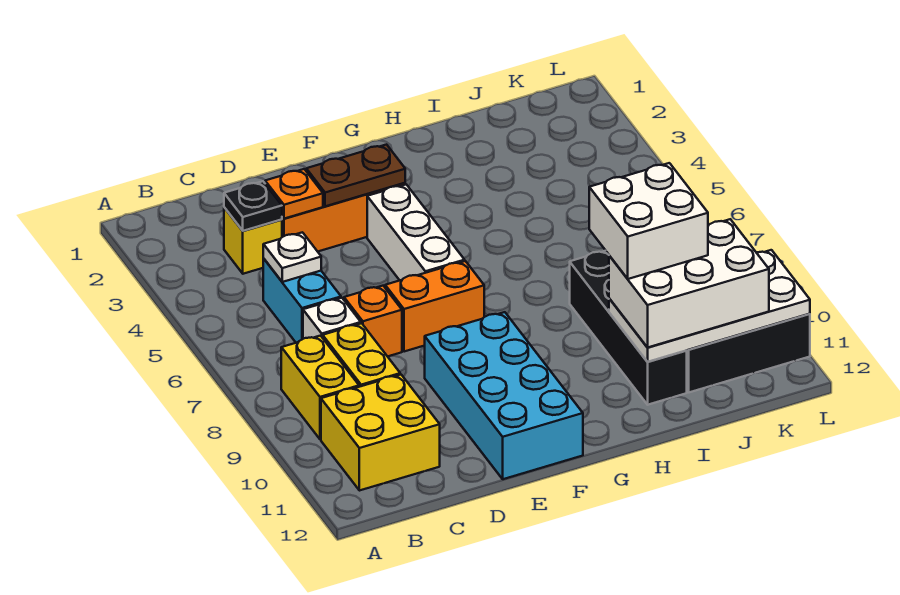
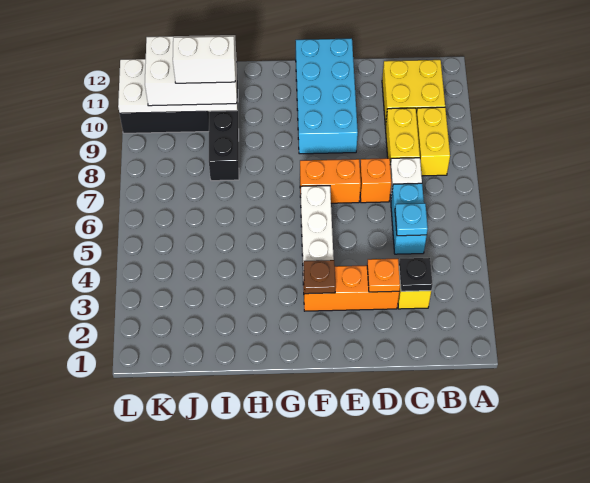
white 1x1 plate [263,232,321,282] -> cyan 1x1 plate [395,203,428,236]
brown 1x2 plate [306,145,405,206] -> brown 1x1 plate [304,260,336,294]
white 2x2 brick [589,163,708,279] -> white 1x2 brick [173,36,235,83]

